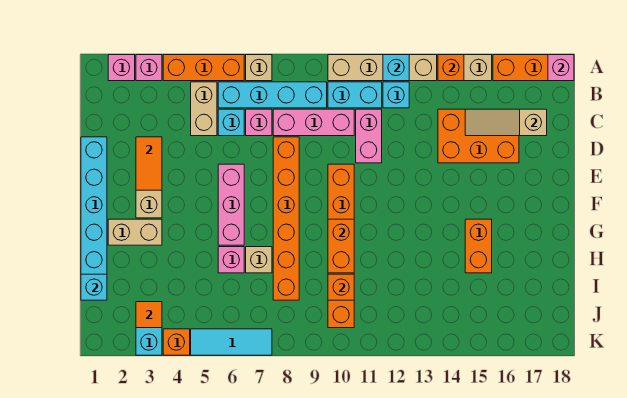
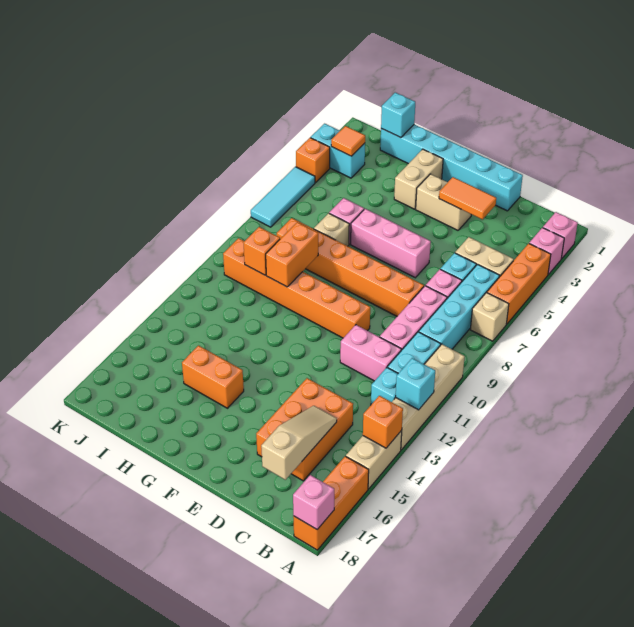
orange 1x2 brick [328,219,354,273] -> orange 1x2 brick turned to [266,222,318,287]

